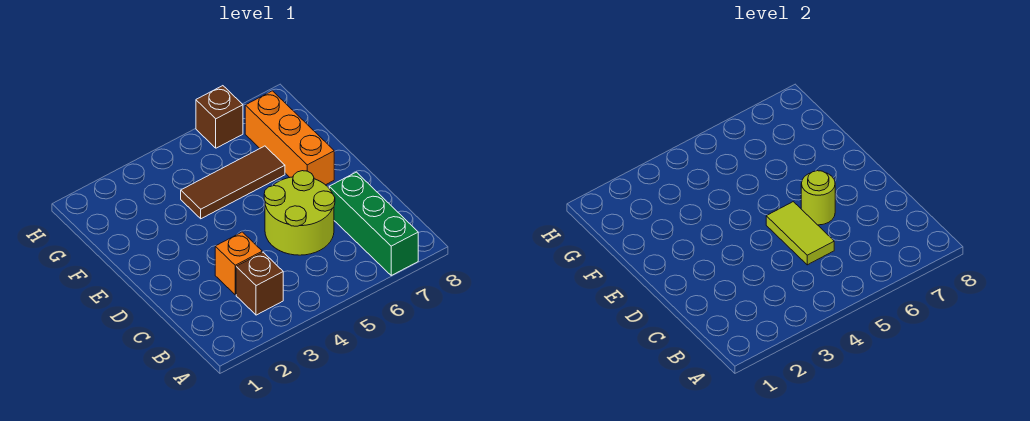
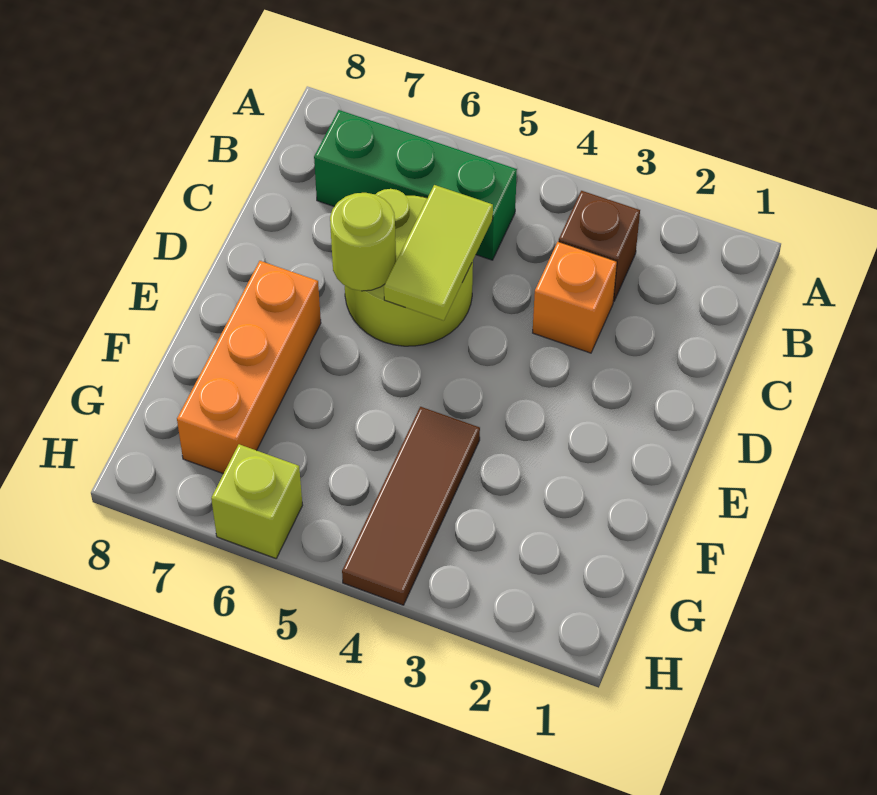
green 1x3 brick [329,172,418,275] -> green 1x3 brick turned to [314,110,517,260]
brown 1x3 tile [181,146,285,219] -> brown 1x3 tile turned to [342,407,480,605]
brown 1x1 brick [196,86,243,148] -> lime 1x1 brick [211,444,303,558]

